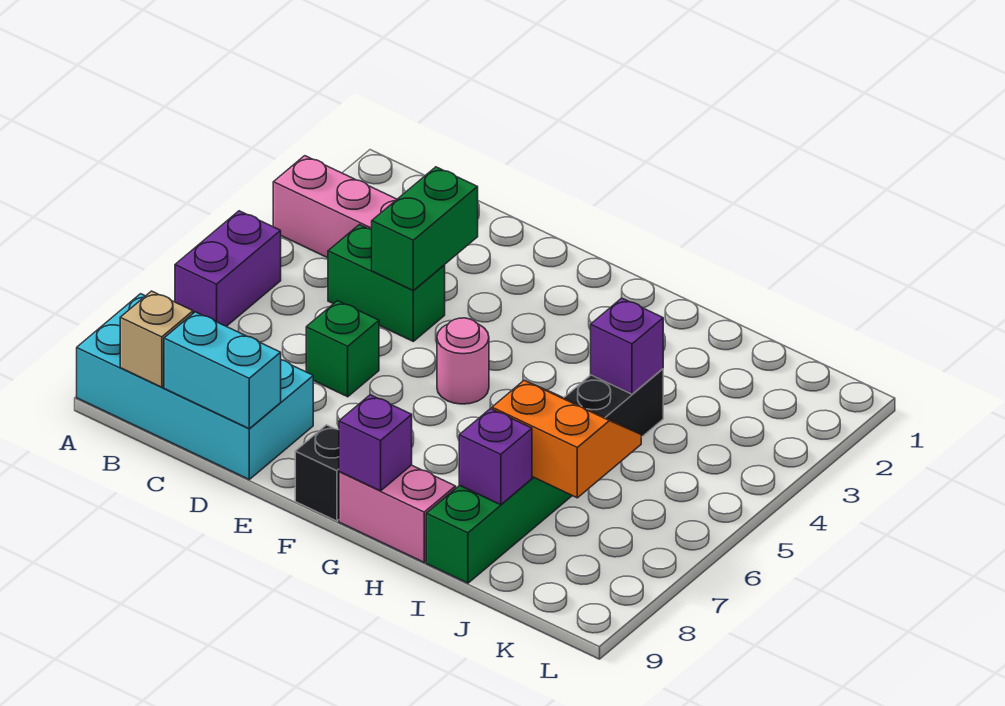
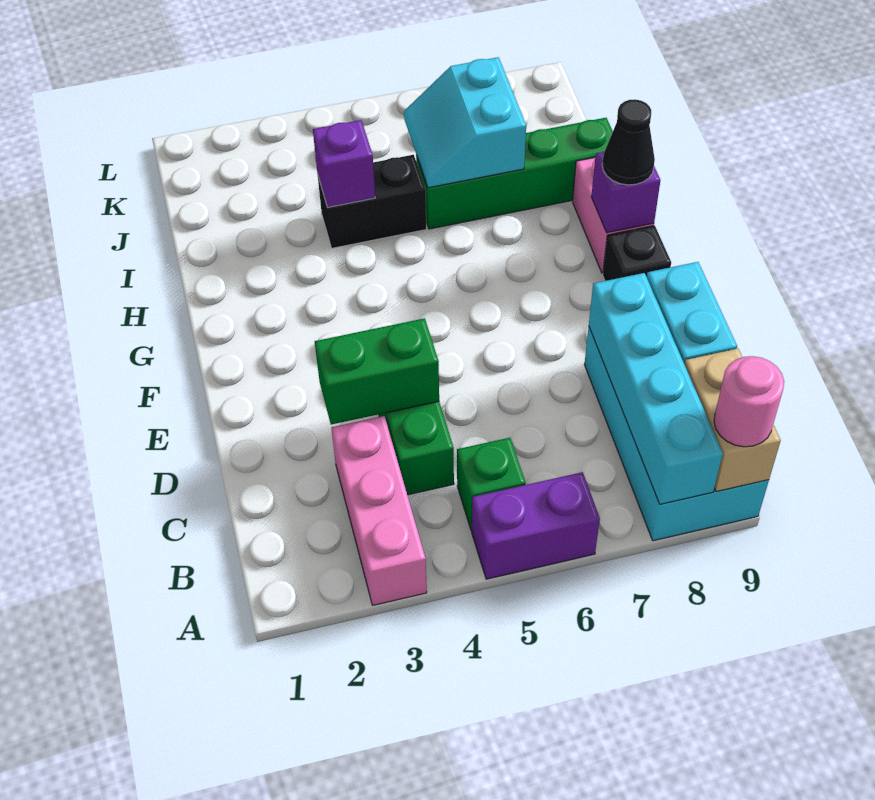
none -> cyan 1x4 brick [589,273,723,504]
tan 1x1 brick [120,291,193,387] -> tan 1x2 brick [684,349,781,492]
green 1x1 brick [306,301,379,397] -> green 1x1 brick moved to [457,438,526,531]
pink 1x1 round brick [437,318,489,404] -> pink 1x1 round brick moved to [714,356,784,447]
none -> black 1x1 cone [602,100,655,185]
orange 2x2 slope [492,380,641,498] -> cyan 2x2 slope [404,57,526,188]
purple 1x1 brick [459,409,532,505] -> none

